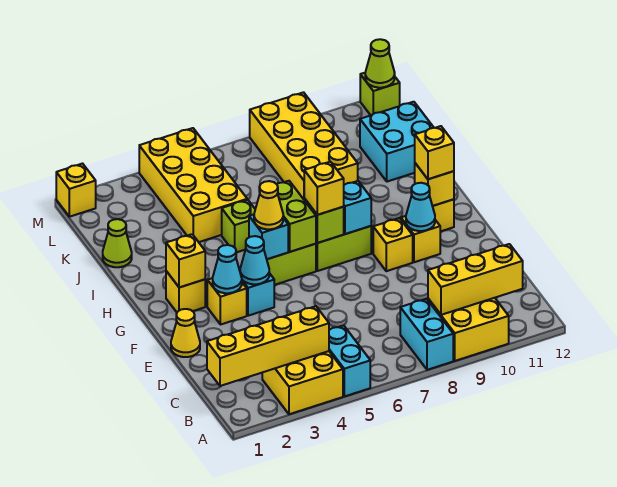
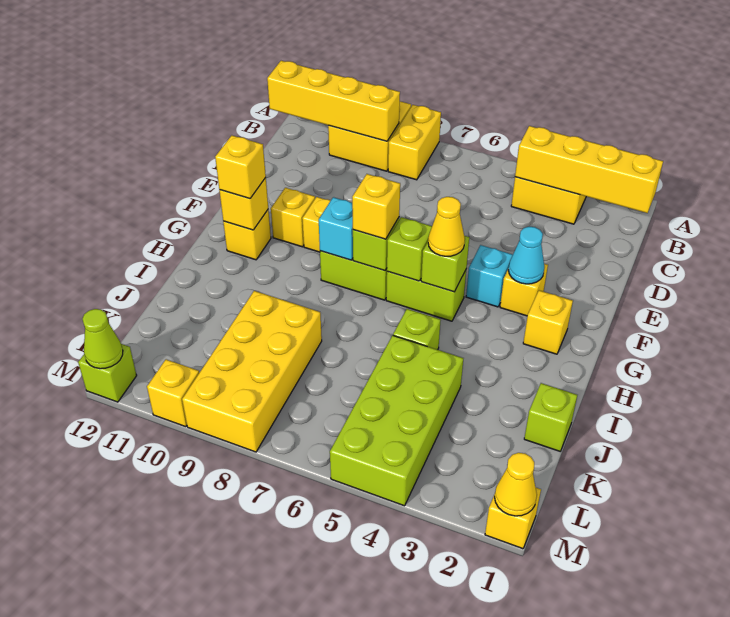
cyan 1x2 brick [329,325,370,396] -> none
cyan 1x2 brick [400,299,453,370] -> yellow 1x2 brick [388,105,441,180]
yellow 1x3 brick [428,244,523,315] -> yellow 1x4 brick [267,61,400,141]
yellow 1x1 cone [171,309,200,357] -> yellow 1x1 cone moved to [495,453,537,516]
cyan 1x1 cone [240,236,269,284] -> none
cyan 1x1 cone [406,183,435,231] -> none
yellow 1x1 brick [166,234,205,288] -> yellow 1x1 brick moved to [147,359,199,427]
cyan 1x1 brick [249,214,288,259] -> lime 1x1 brick [421,236,469,292]
lime 1x2 brick [277,181,316,252] -> lime 1x1 brick [387,217,432,281]
lime 1x1 cone [103,219,132,267] -> lime 1x1 brick [524,383,577,451]
yellow 2x4 brick [139,128,247,242] -> lime 2x4 brick [330,335,463,506]
cyan 2x2 brick [360,102,434,182] -> none

